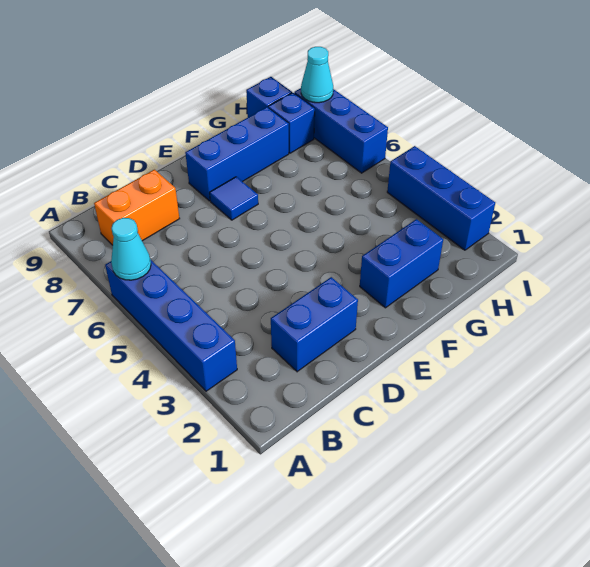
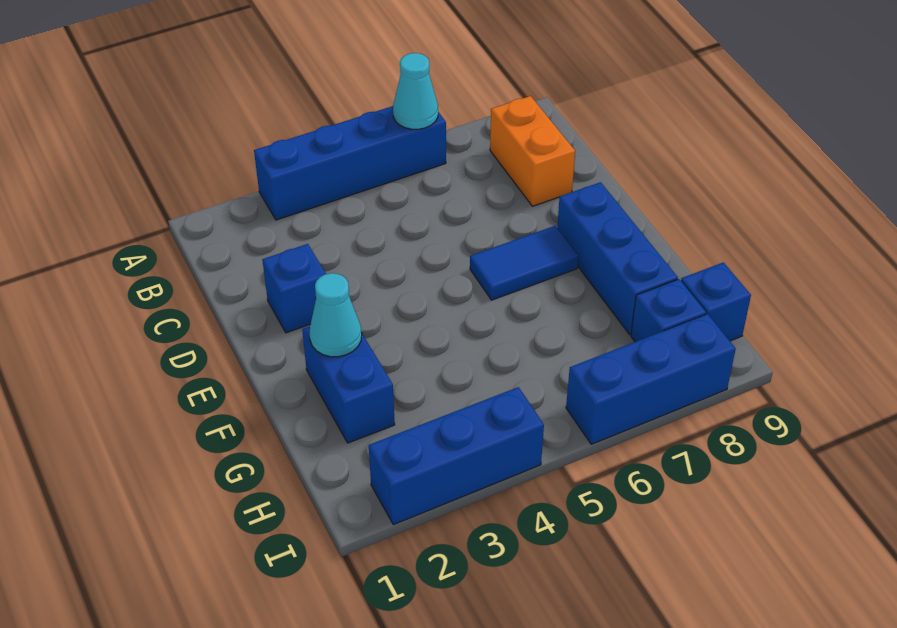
blue 1x2 brick [271,277,358,372] -> blue 1x1 brick [263,244,326,333]
blue 1x1 tile [210,177,258,220] -> blue 1x2 tile [470,226,578,300]
cyan 1x1 cone [301,47,333,103] -> cyan 1x1 cone moved to [309,273,362,357]

